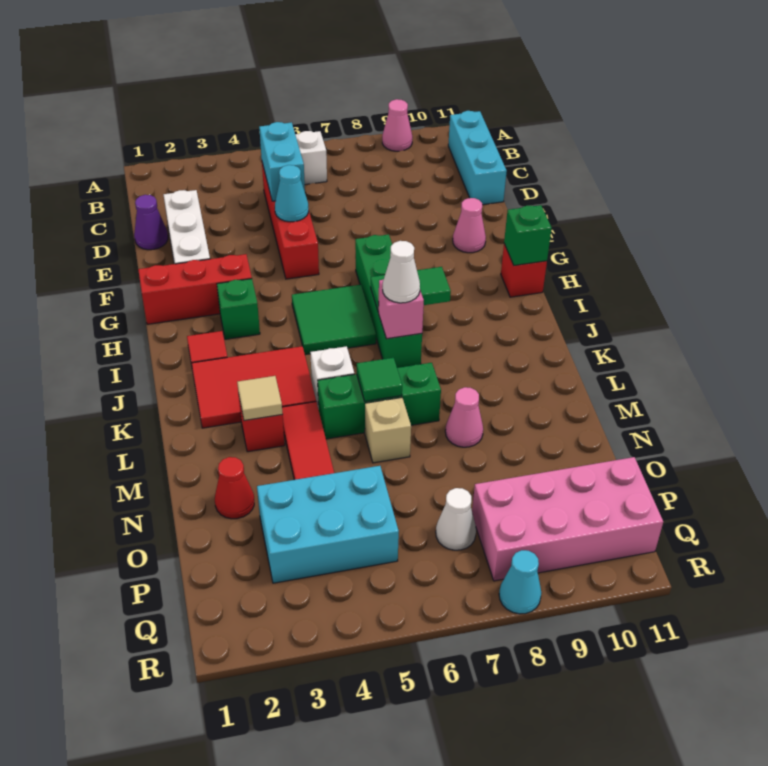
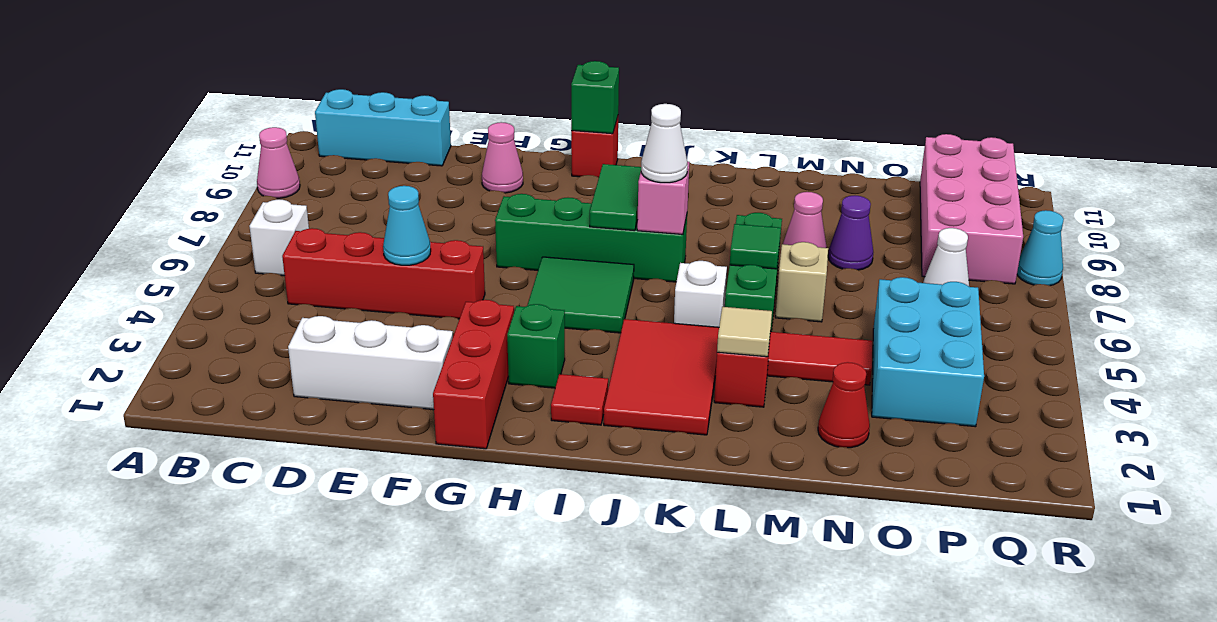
cyan 1x2 brick [259,122,305,201] -> none
purple 1x1 cone [134,195,168,250] -> purple 1x1 cone moved to [828,195,873,270]

